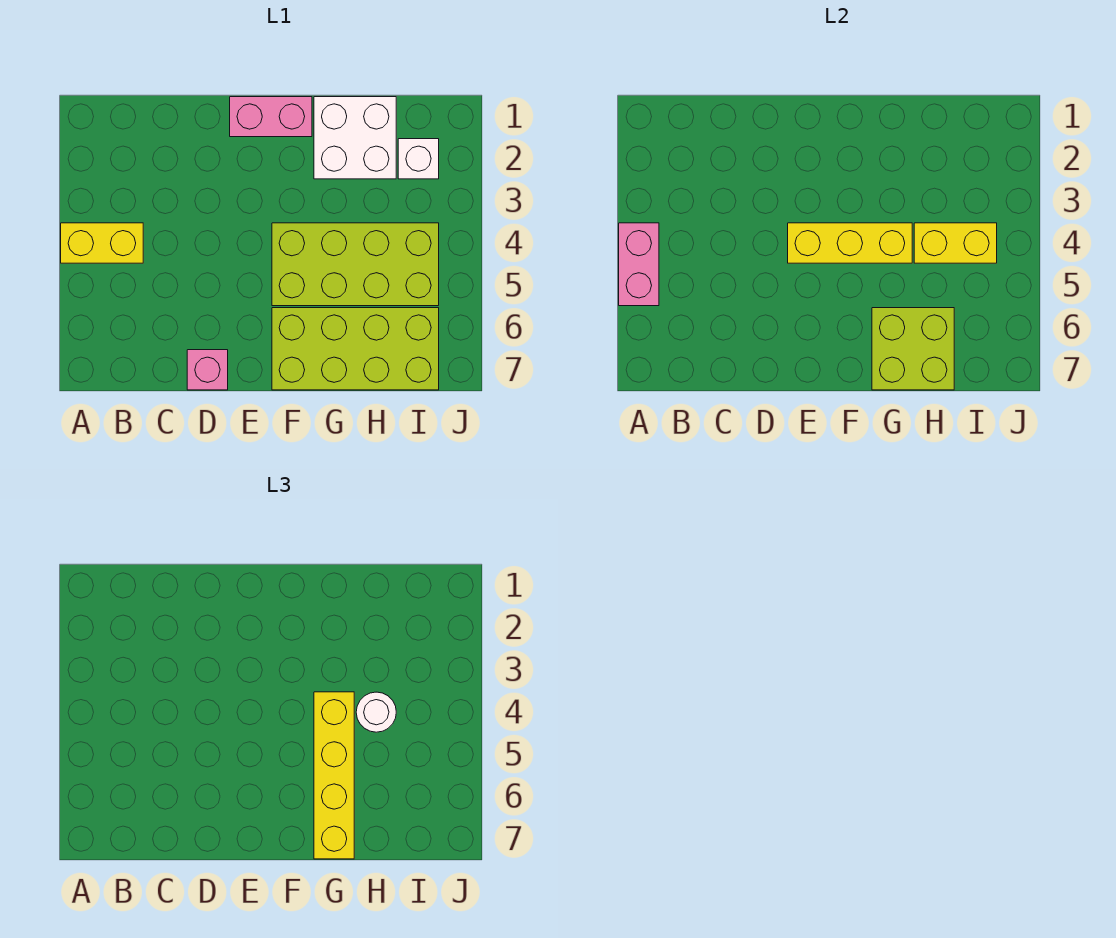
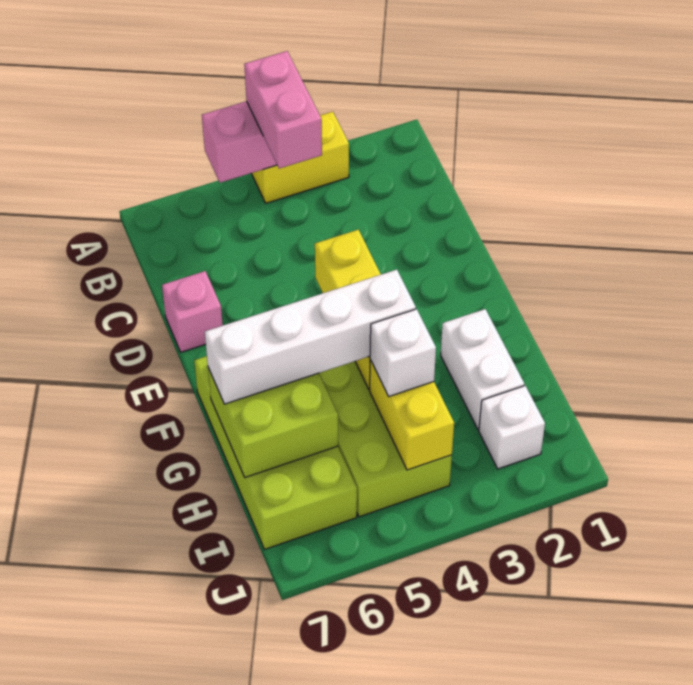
yellow 1x2 brick [61,223,143,263] -> yellow 1x2 brick turned to [251,112,349,203]
pink 1x2 brick [230,97,312,137] -> pink 1x2 brick moved to [244,51,322,169]
white 2x2 brick [314,97,396,179] -> white 1x2 brick [441,309,524,430]
yellow 1x4 brick [314,692,354,859] -> white 1x4 brick [205,270,416,404]
white 1x1 round brick [356,692,396,732] -> white 1x1 brick [370,309,436,396]

